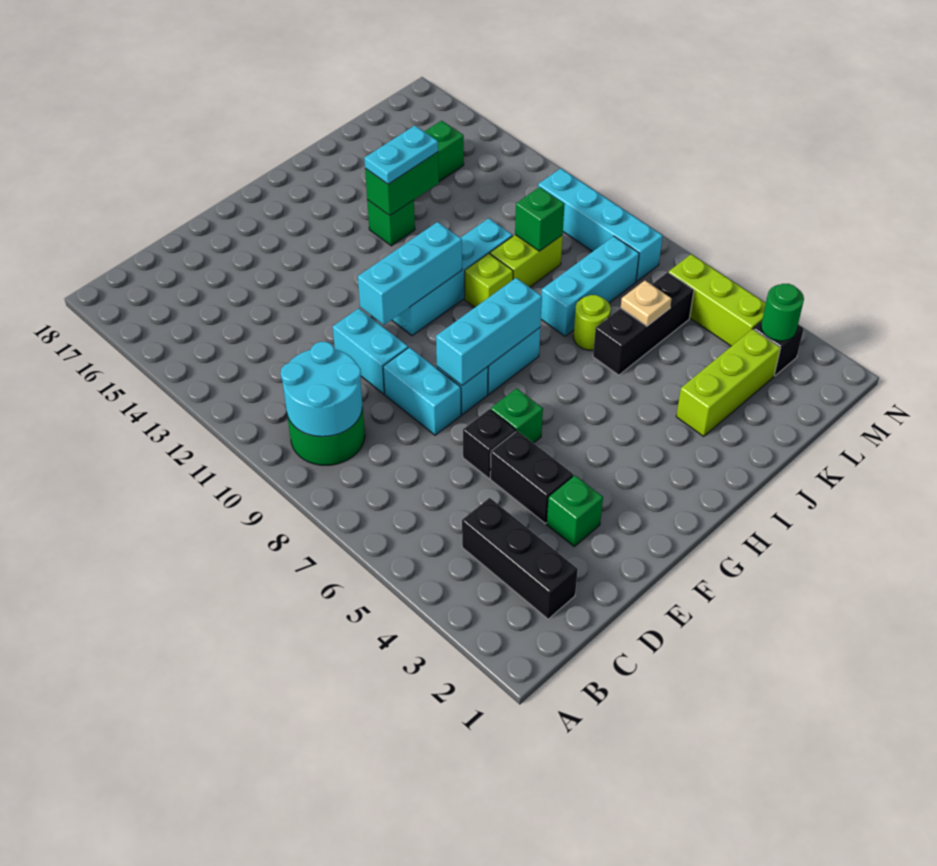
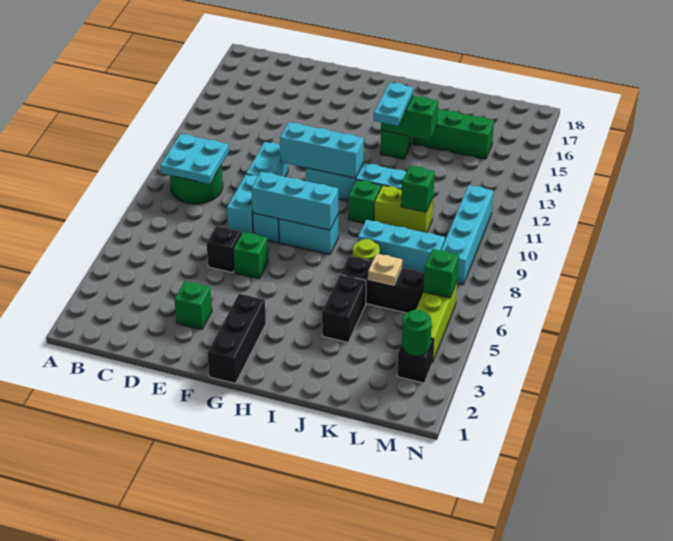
cyan 2x2 round brick [281,342,362,437] -> cyan 2x2 plate [160,134,229,184]
black 1x3 brick [462,498,578,619] -> black 1x3 brick moved to [207,294,266,383]
black 1x2 brick [490,431,573,523] -> black 1x2 brick moved to [322,274,366,342]
lime 1x1 brick [465,253,513,307] -> green 1x1 brick [348,180,381,223]
cyan 1x2 plate [364,126,438,184] -> cyan 1x2 plate turned to [374,82,413,126]
lime 1x3 brick [676,329,780,436] -> none
none -> green 1x1 brick [423,249,459,298]

